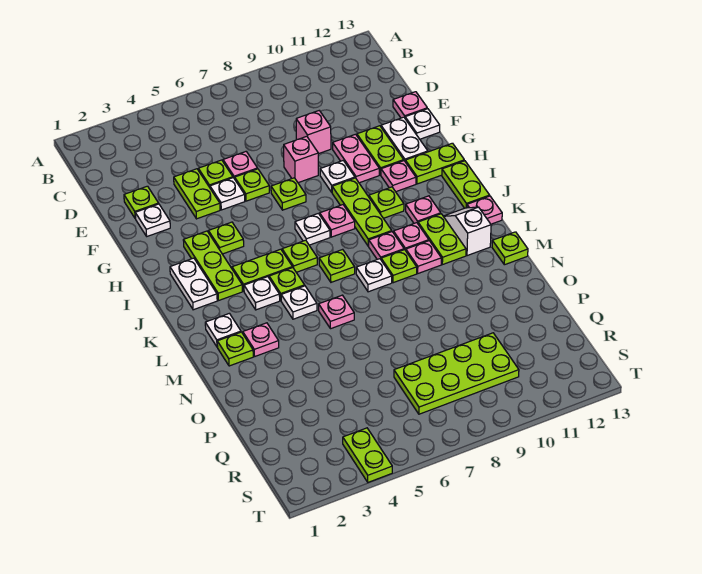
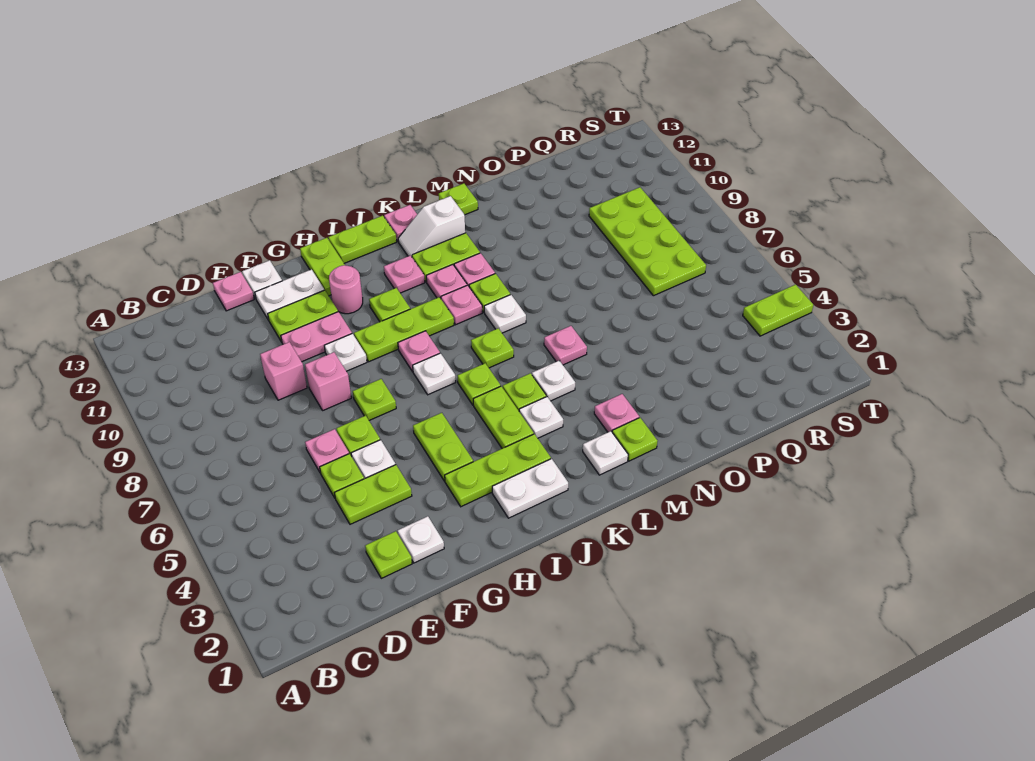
lime 1x1 plate [208,222,244,254] -> lime 1x2 plate [413,413,473,481]
pink 1x1 plate [381,161,416,192] -> pink 1x1 round brick [329,265,363,314]

